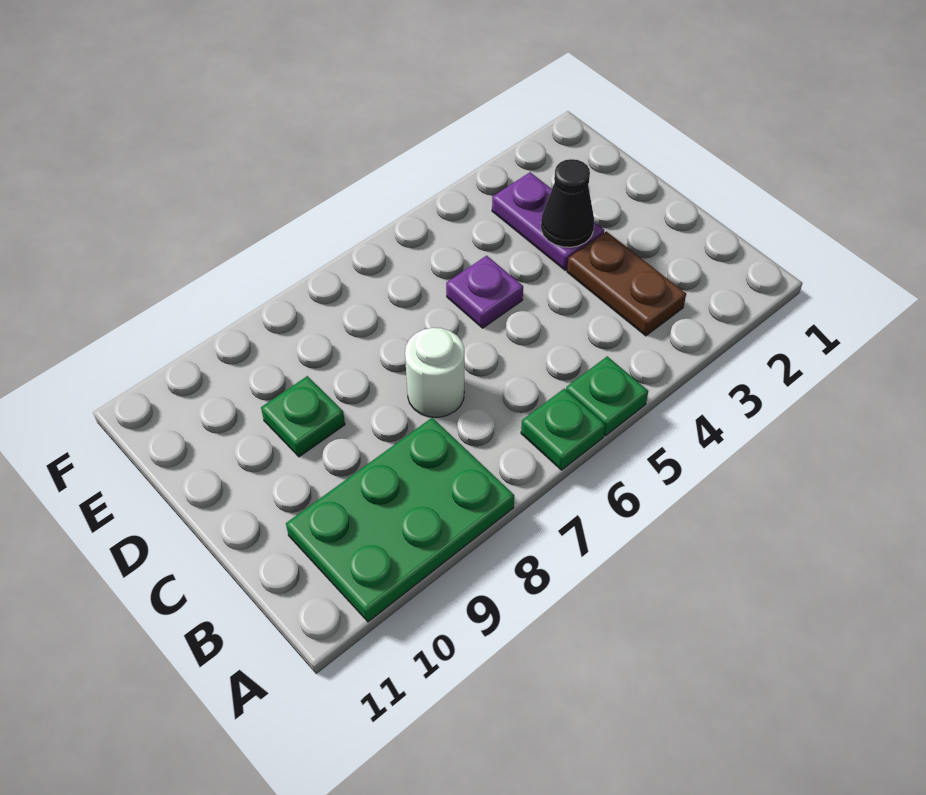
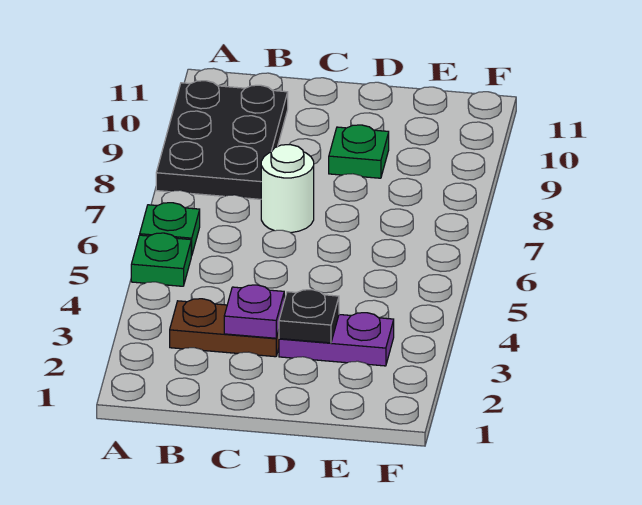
green 2x3 plate [286,418,514,622] -> black 2x3 plate [156,81,288,199]
black 1x1 cone [541,159,594,247] -> black 1x1 plate [279,290,339,343]
purple 1x1 plate [446,256,523,328] -> purple 1x1 plate moved to [224,285,284,338]

